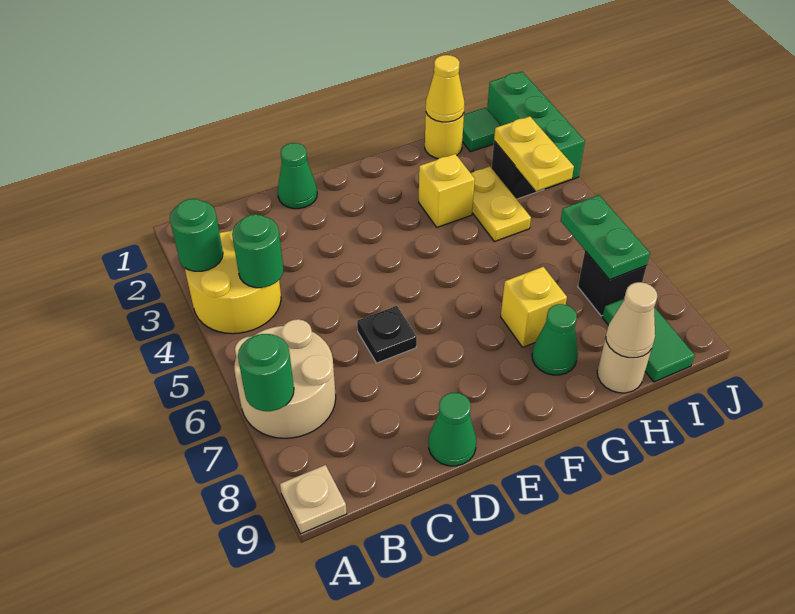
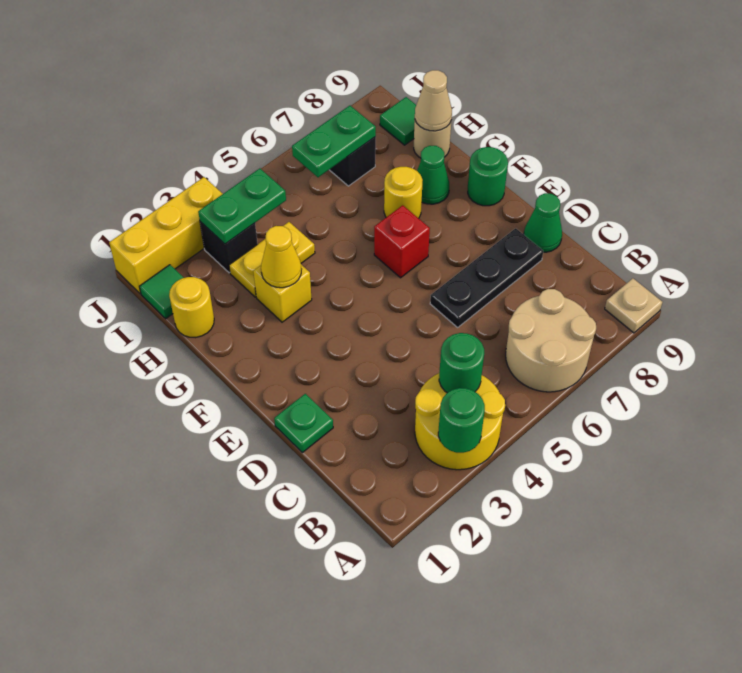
green 1x1 round brick [238,334,294,411] -> green 1x1 round brick moved to [468,147,508,206]
green 1x1 cone [278,143,317,209] -> green 1x1 plate [274,394,333,453]
black 1x1 plate [357,306,417,363] -> black 1x3 plate [430,228,543,327]
none -> red 1x1 brick [374,205,430,278]
yellow 1x1 brick [501,267,567,347] -> yellow 1x1 round brick [384,167,423,218]
yellow 1x1 cone [426,55,465,122] -> yellow 1x1 cone moved to [261,226,301,288]
yellow 1x2 plate [494,116,574,191] -> green 1x2 plate [198,168,286,244]
green 1x2 tile [602,299,695,382] -> green 1x1 tile [380,97,416,145]
green 1x3 brick [487,72,585,189] -> yellow 1x3 brick [109,177,223,294]

